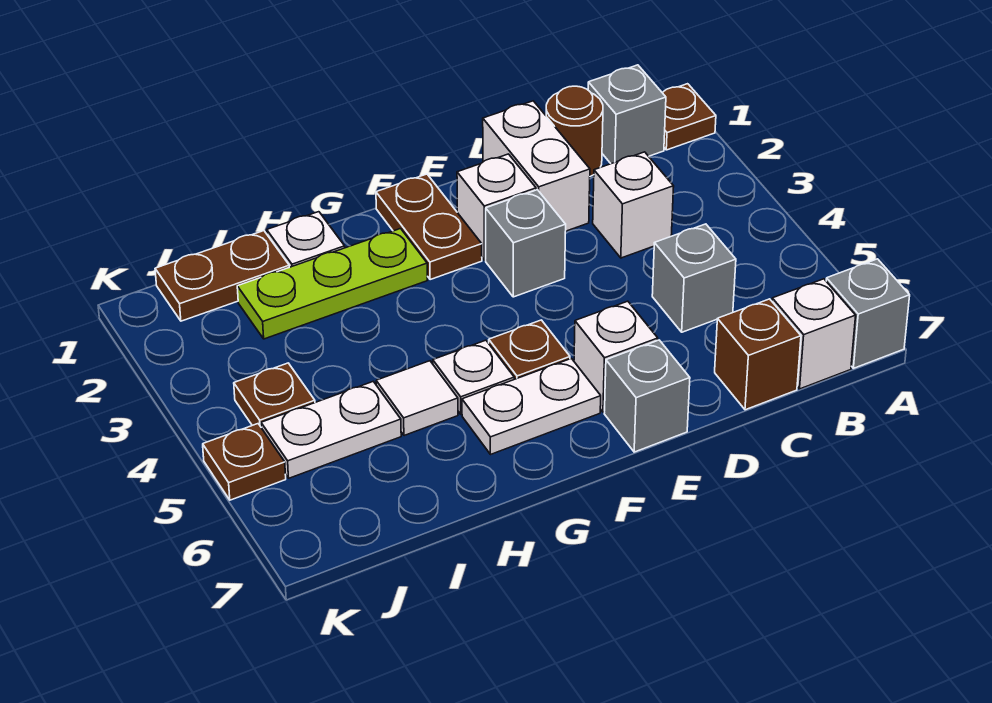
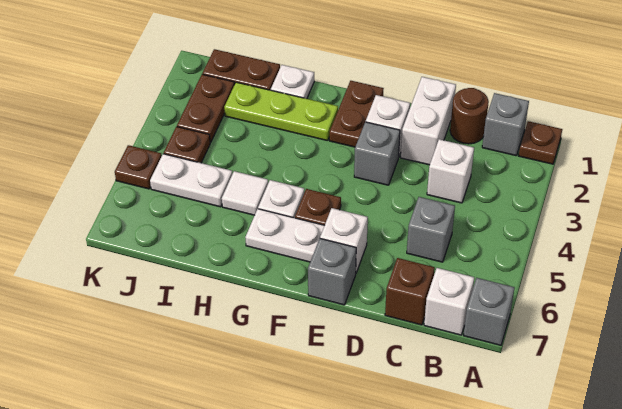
none -> brown 1x2 plate [177,74,234,142]

